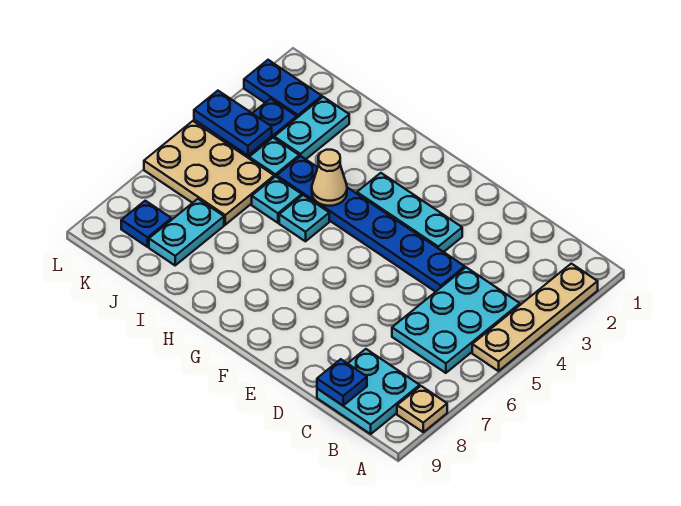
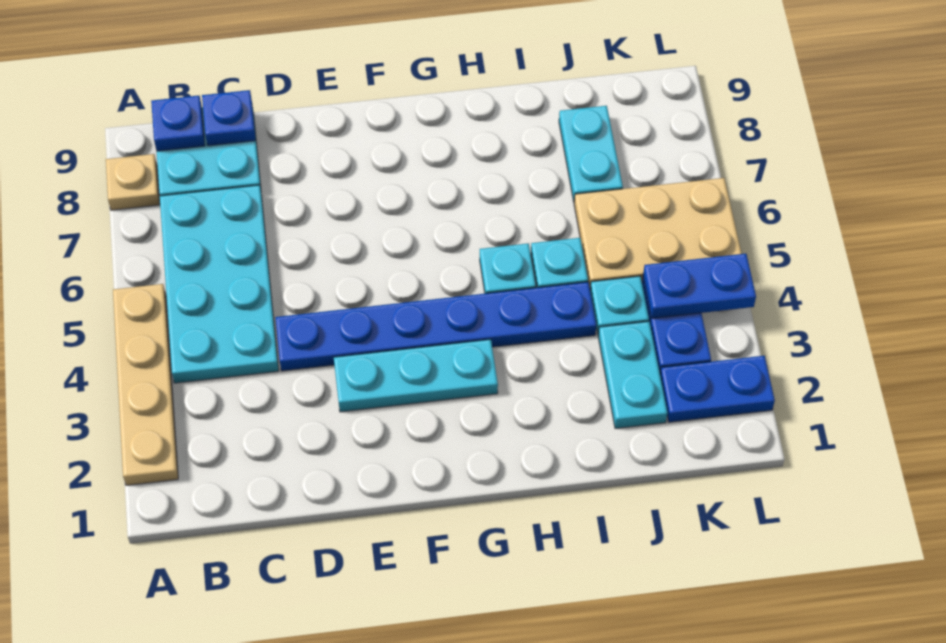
cyan 2x3 plate [392,267,520,373] -> cyan 2x4 plate [160,185,279,383]
tan 1x1 cone [312,150,347,206] -> none
blue 1x1 plate [121,201,171,247] -> blue 1x1 plate moved to [151,96,205,151]

